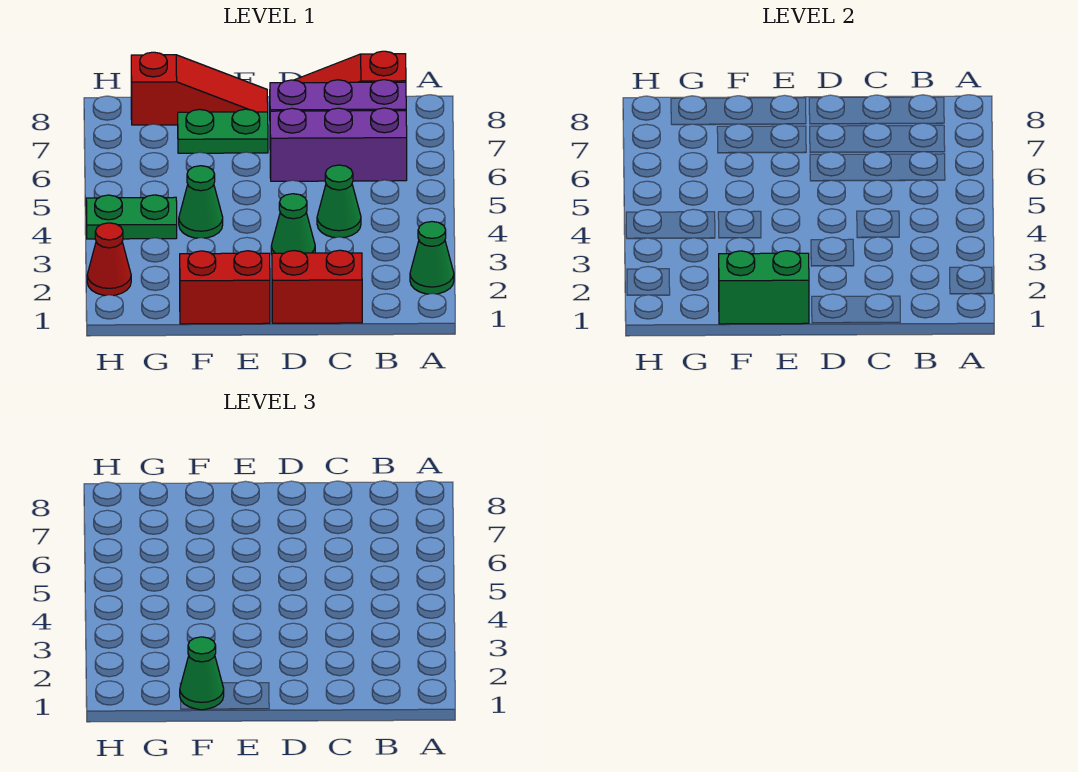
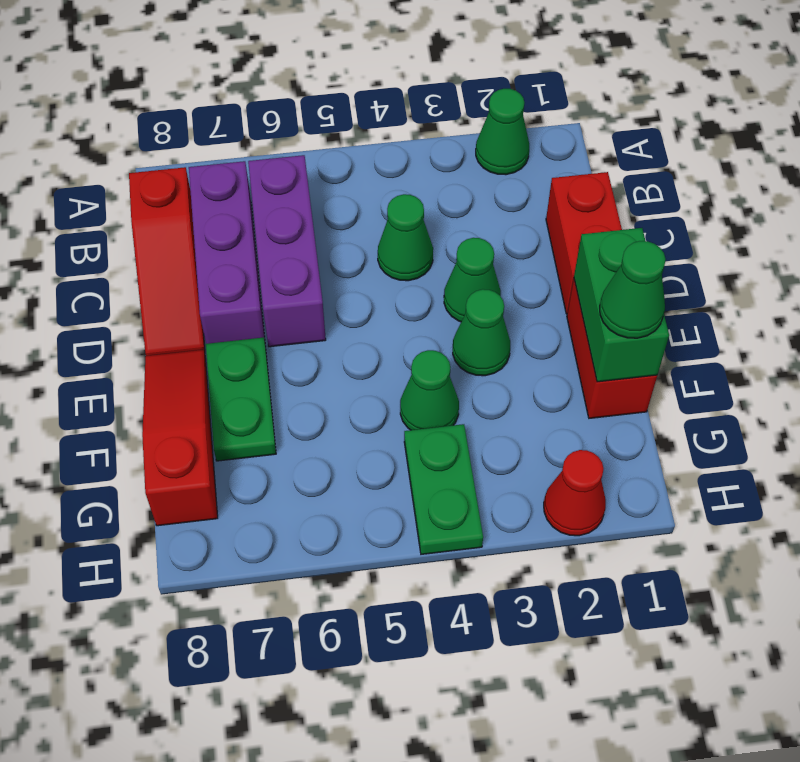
none -> green 1x1 cone [453,289,510,376]

